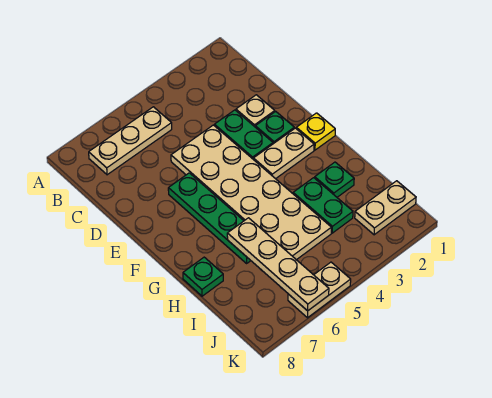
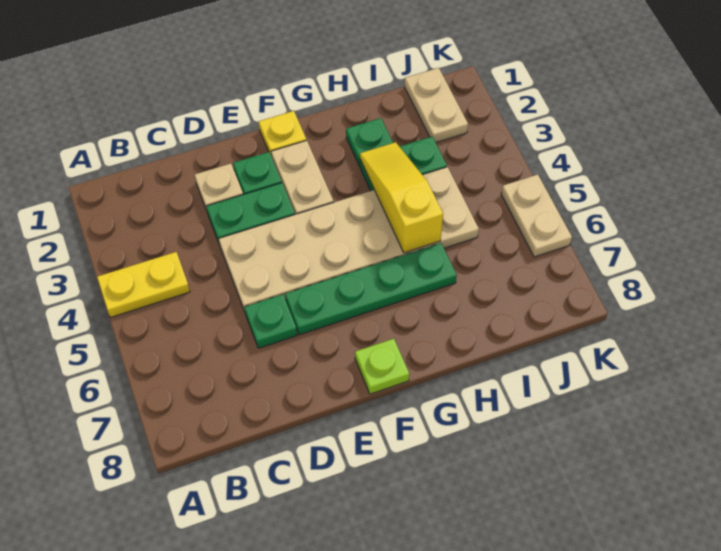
none -> yellow 1x2 plate [97,252,190,318]
tan 1x3 plate [89,107,172,175] -> none
none -> lime 1x1 plate [355,339,409,394]
none -> yellow 1x3 slope [360,142,443,253]
tan 1x4 plate [227,218,329,311] -> none
green 1x1 plate [183,257,223,296] -> green 1x1 plate moved to [244,294,297,348]

